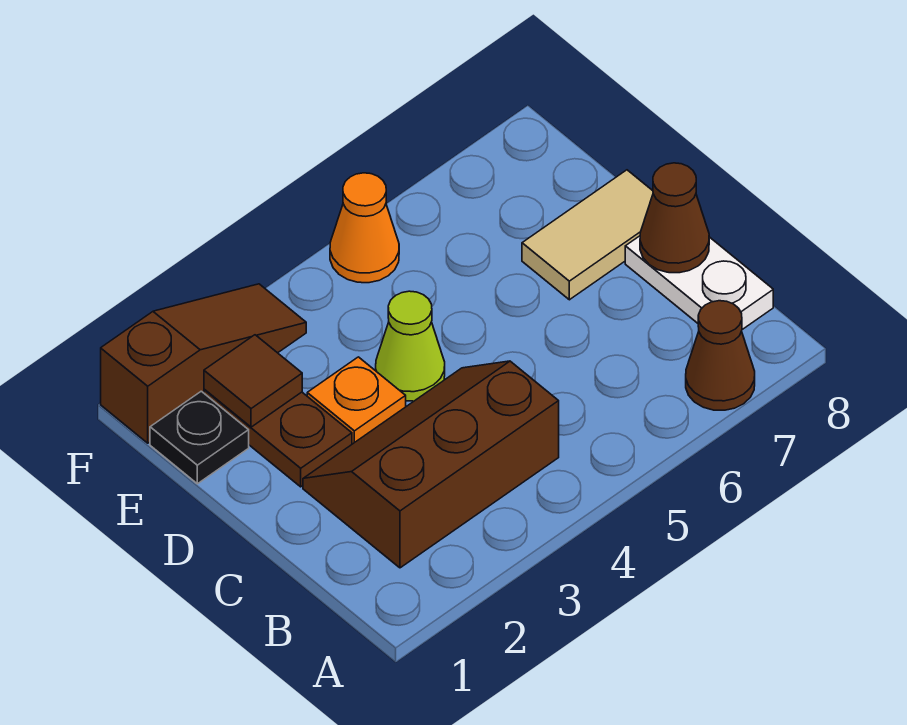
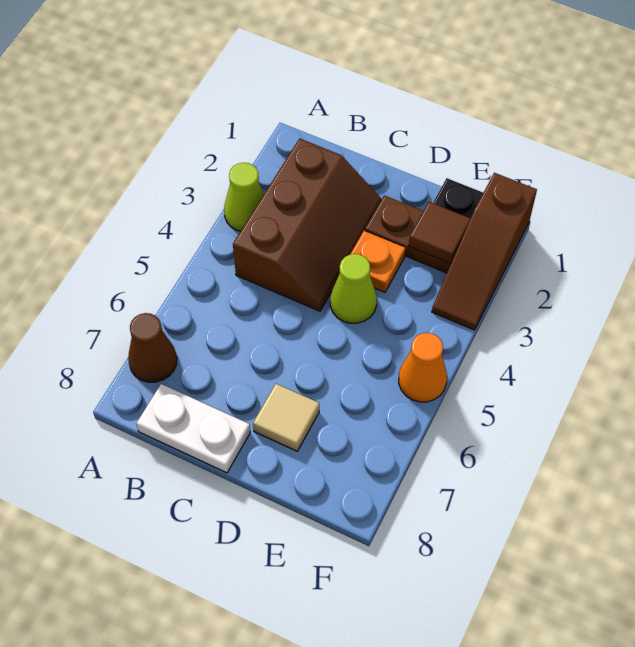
none -> lime 1x1 cone [224,163,264,231]
brown 1x1 cone [640,163,709,273] -> none
tan 1x2 tile [522,170,653,300] -> tan 1x1 tile [253,384,319,451]

